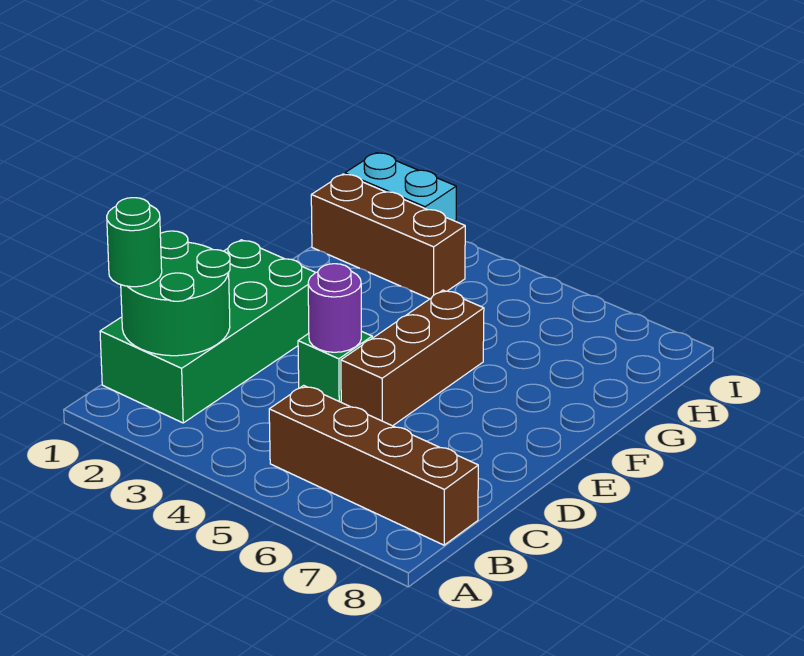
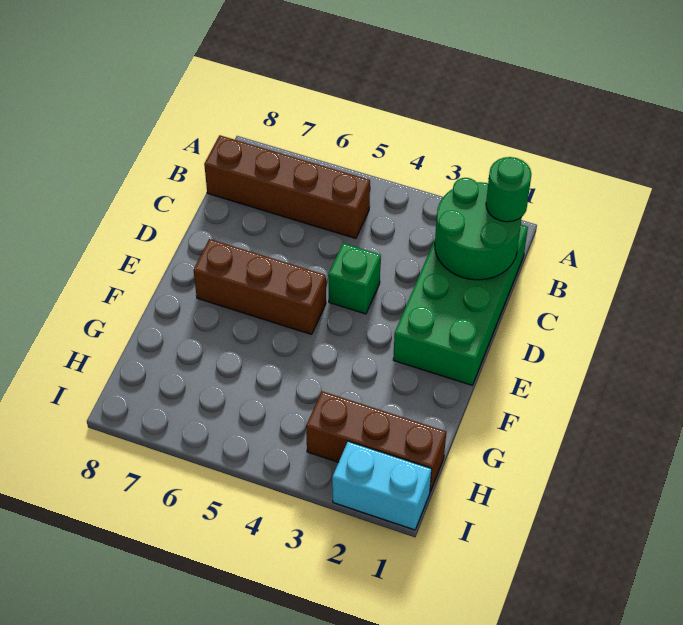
purple 1x1 round brick [308,264,361,352] -> none
brown 1x3 brick [341,290,484,426] -> brown 1x3 brick turned to [194,239,326,334]

